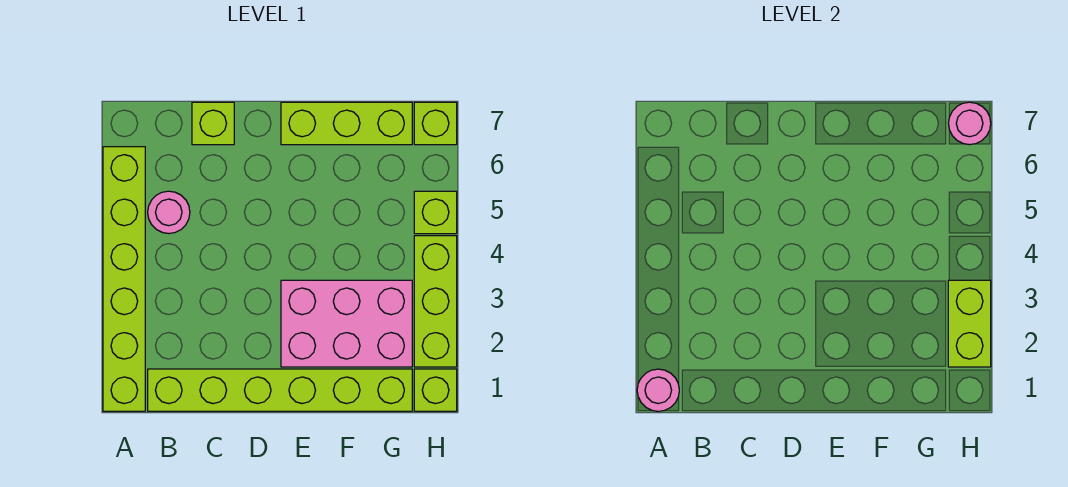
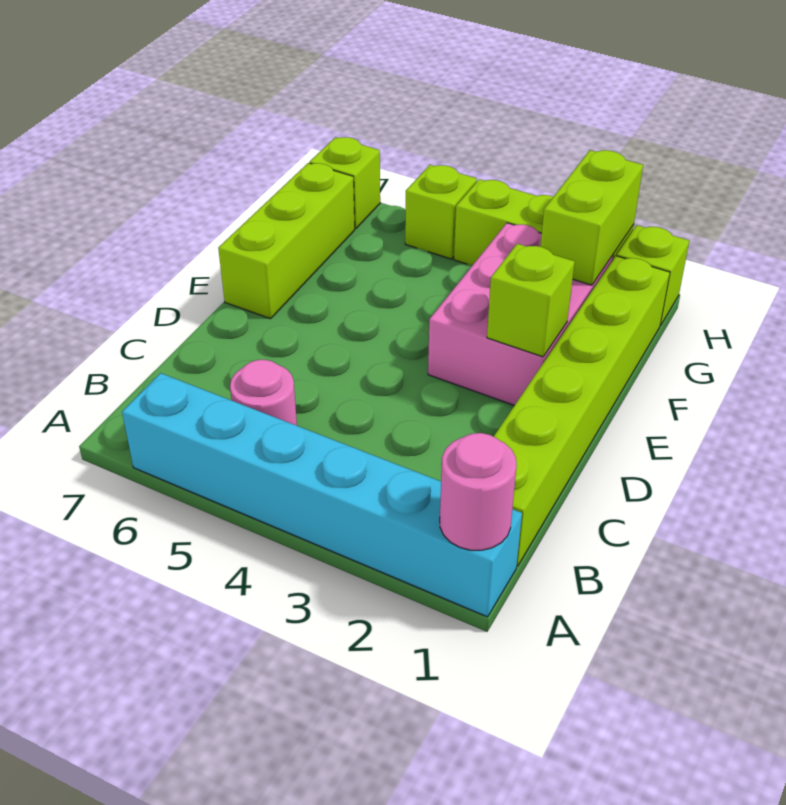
lime 1x6 brick [103,147,145,411] -> cyan 1x6 brick [122,373,522,617]
lime 1x1 brick [192,102,234,145] -> lime 1x1 brick moved to [487,244,575,357]
lime 1x2 brick [948,280,991,367] -> lime 1x2 brick turned to [540,150,643,285]
pink 1x1 round brick [949,102,991,145] -> none

